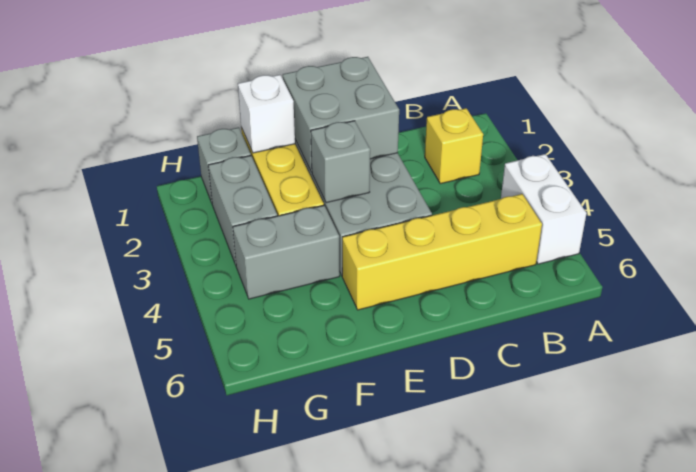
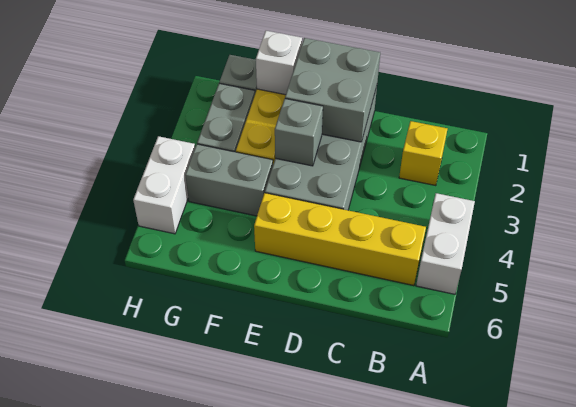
none -> white 1x2 brick [133,136,195,234]

